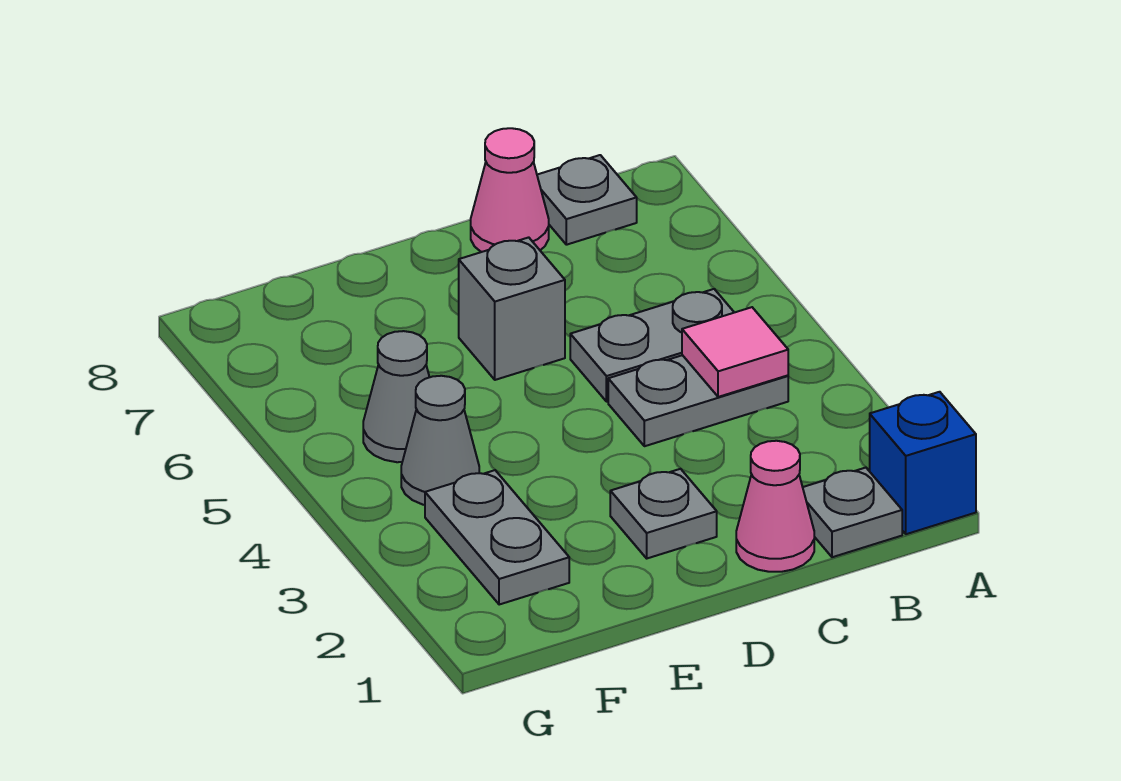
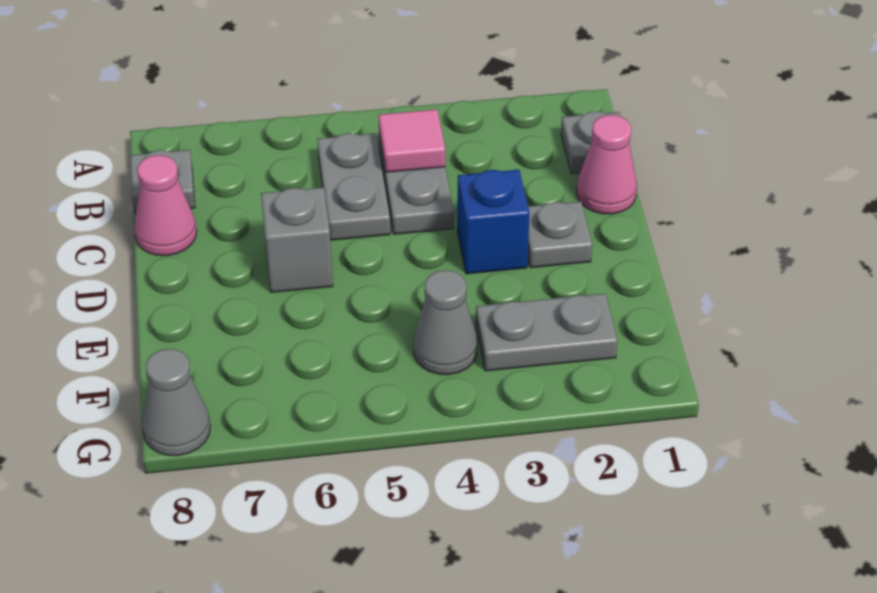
blue 1x1 brick [870,392,976,534] -> blue 1x1 brick moved to [457,170,530,274]
grey 1x1 cone [363,331,429,462] -> grey 1x1 cone moved to [142,349,210,456]

